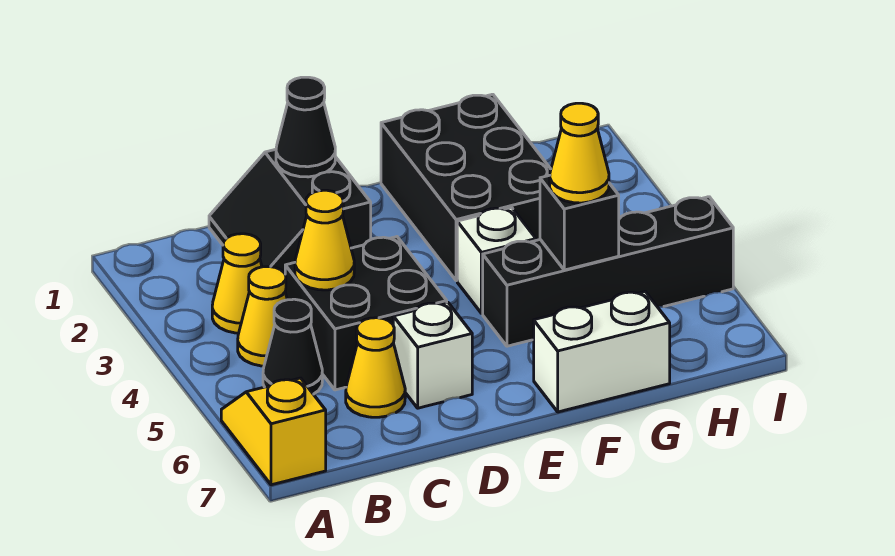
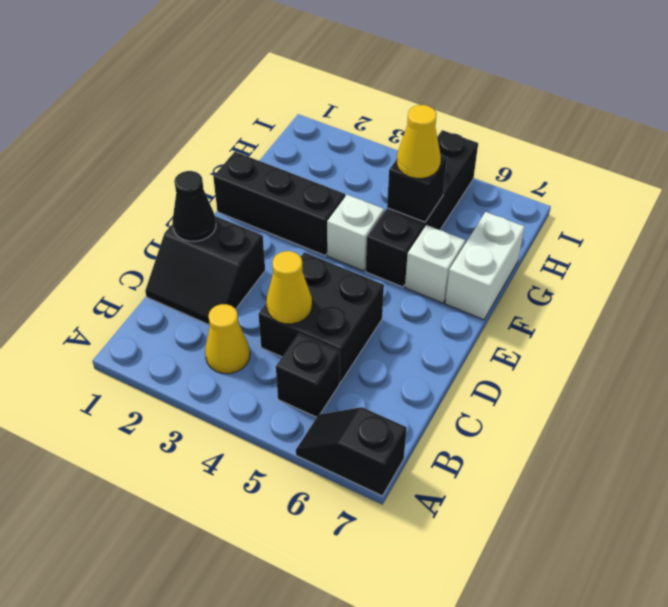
yellow 1x2 slope [221,378,326,485] -> black 1x2 slope [296,407,407,496]
yellow 1x1 cone [238,267,287,366] -> none
black 1x1 cone [263,299,322,394] -> black 1x1 brick [276,334,340,417]
yellow 1x1 cone [346,318,405,417] -> none
white 1x1 brick [393,302,472,408] -> white 1x1 brick moved to [405,225,465,303]
black 2x3 brick [381,94,551,281] -> black 1x3 brick [213,152,345,255]

